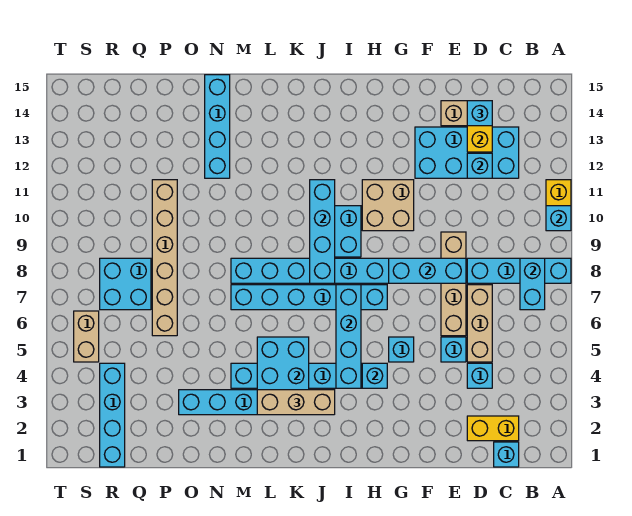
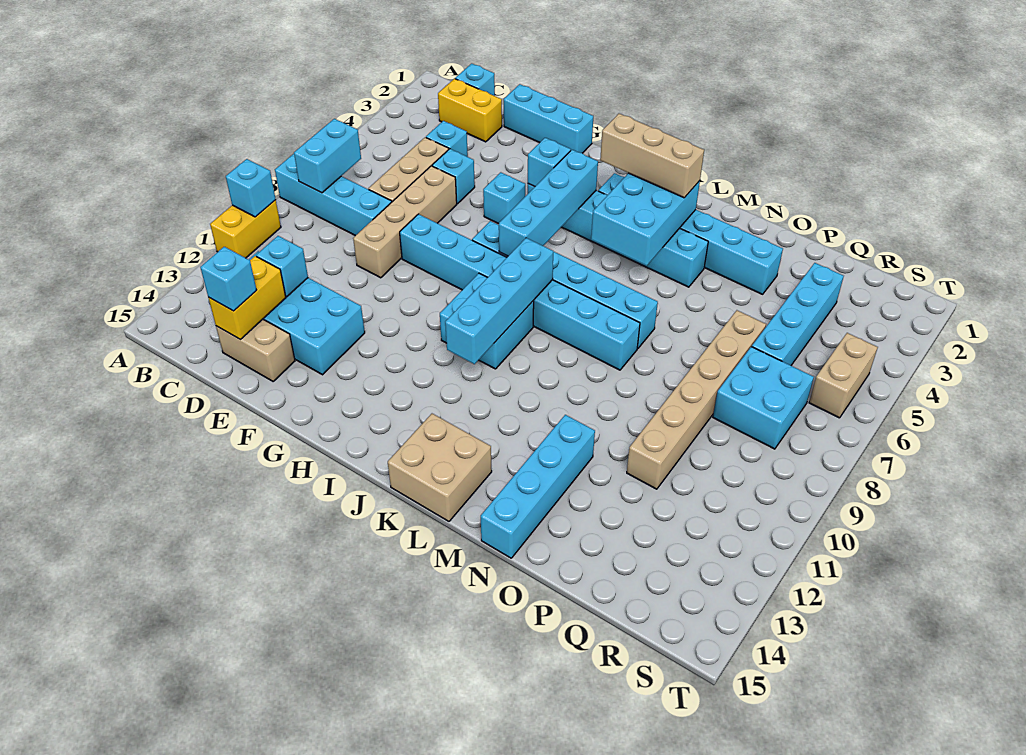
cyan 1x3 brick [389,258,466,283] -> cyan 1x3 brick moved to [504,84,593,153]
tan 2x2 brick [362,180,414,231] -> tan 2x2 brick moved to [388,414,492,521]
cyan 1x4 brick [100,363,125,467] -> cyan 1x4 brick moved to [752,263,844,365]

